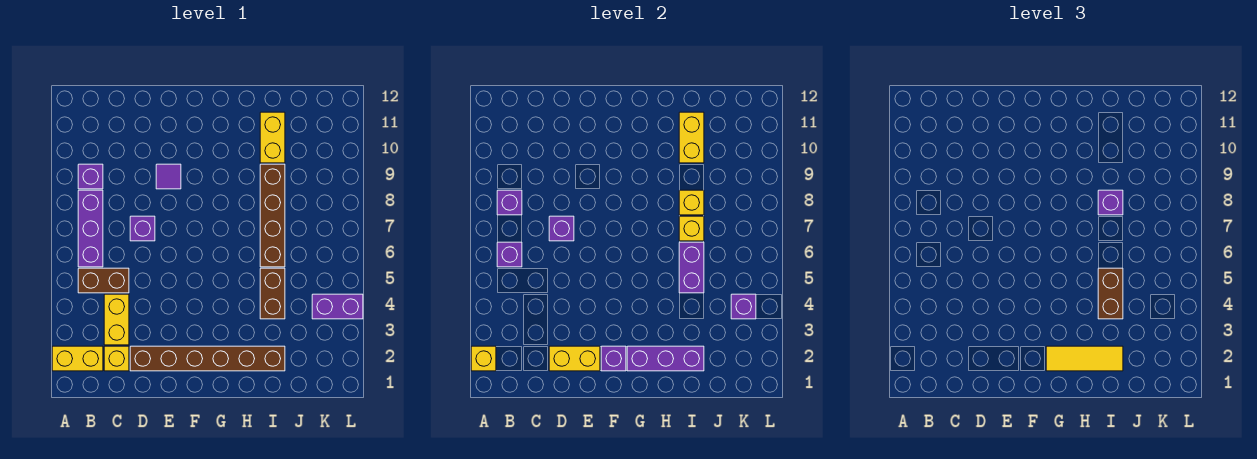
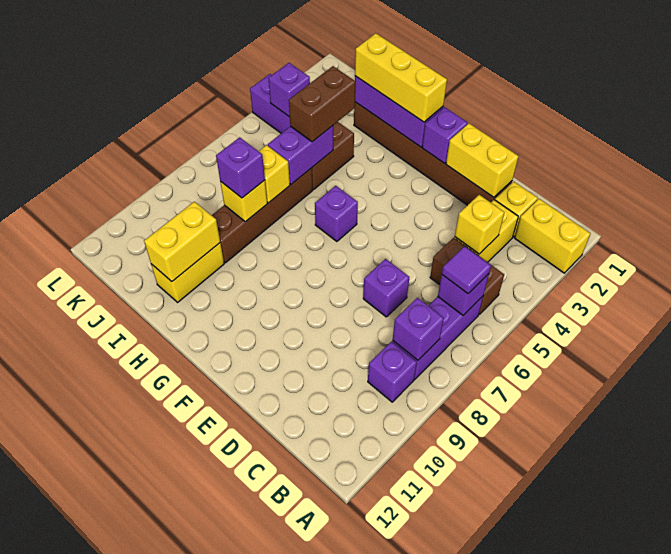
yellow 1x1 brick [471,346,496,371] -> yellow 1x1 brick moved to [455,195,504,254]
purple 1x1 brick [549,216,574,241] -> purple 1x1 brick moved to [315,186,358,241]
purple 1x1 tile [156,164,181,189] -> purple 1x1 tile moved to [442,246,491,294]
yellow 1x3 tile [1046,346,1123,371] -> yellow 1x3 brick [355,33,447,122]

